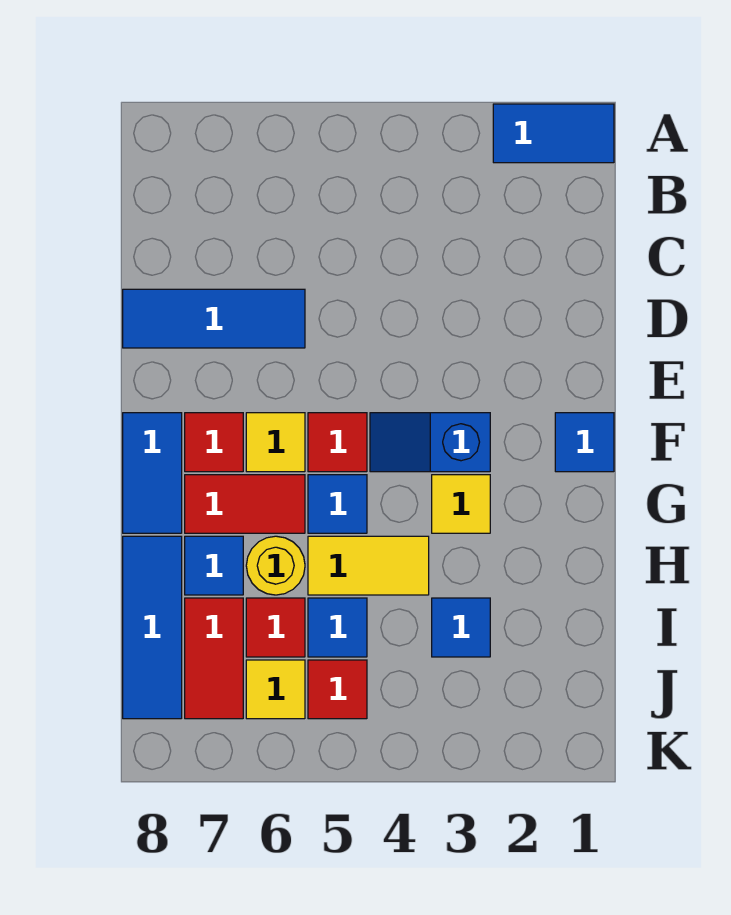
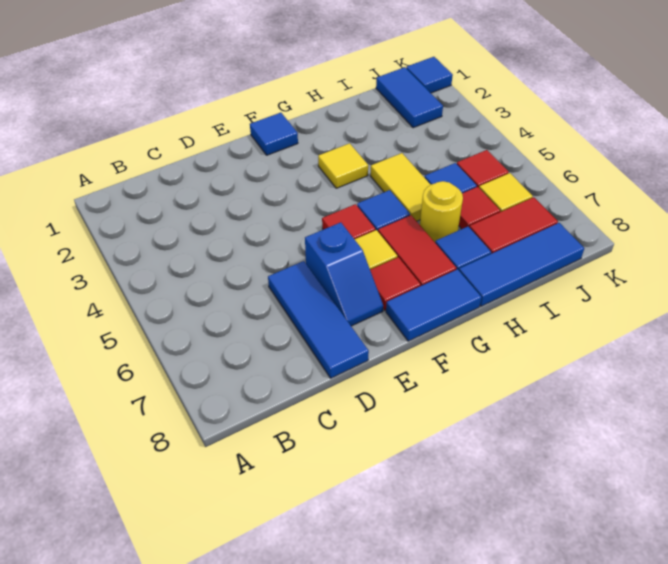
blue 1x2 tile [493,104,614,163] -> blue 1x2 tile moved to [376,67,443,128]
blue 1x2 slope [370,413,490,472] -> blue 1x2 slope moved to [305,222,383,326]
blue 1x1 tile [432,598,490,657] -> blue 1x1 tile moved to [406,57,453,93]

